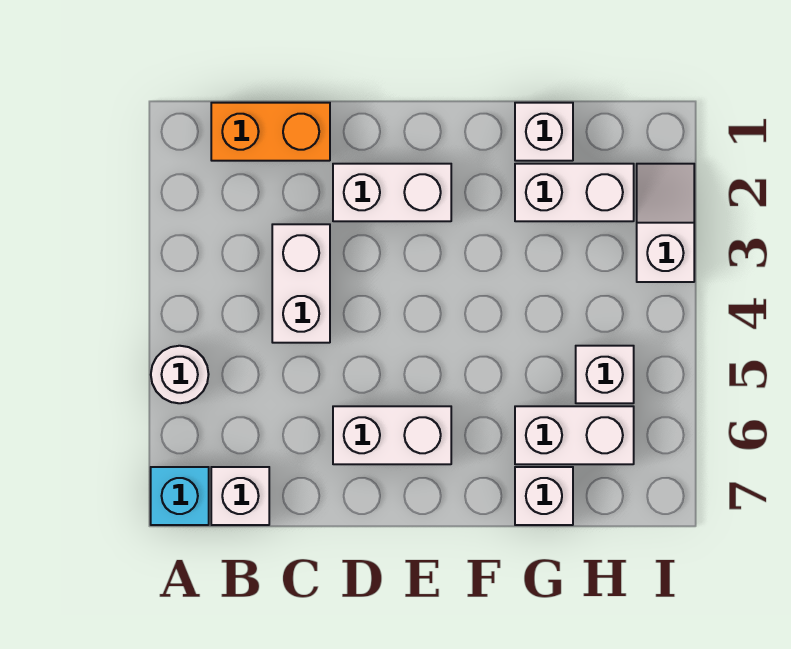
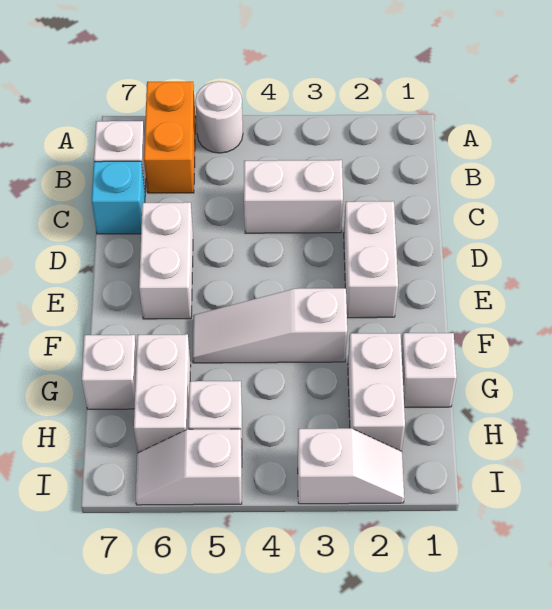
cyan 1x1 brick [151,467,209,525] -> cyan 1x1 brick moved to [92,161,145,234]
orange 1x2 brick [211,103,330,161] -> orange 1x2 brick moved to [144,82,196,193]
none -> white 1x3 slope [193,288,347,363]
none -> white 1x2 slope [136,429,242,505]

